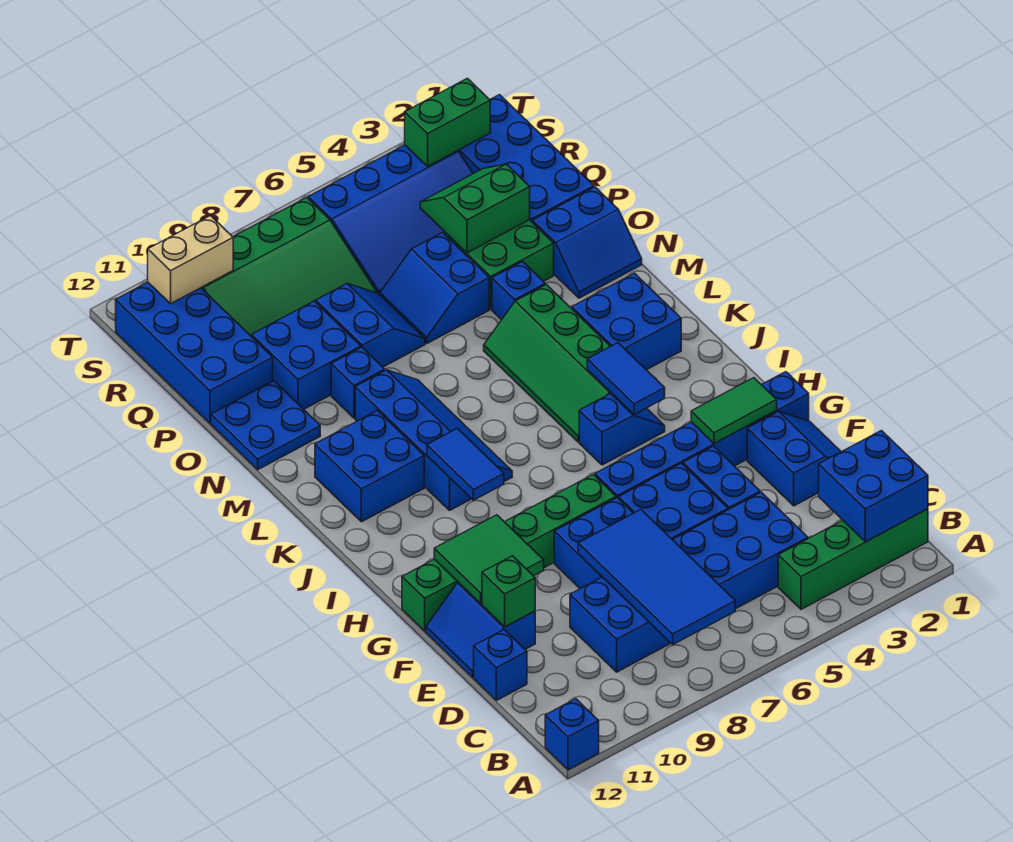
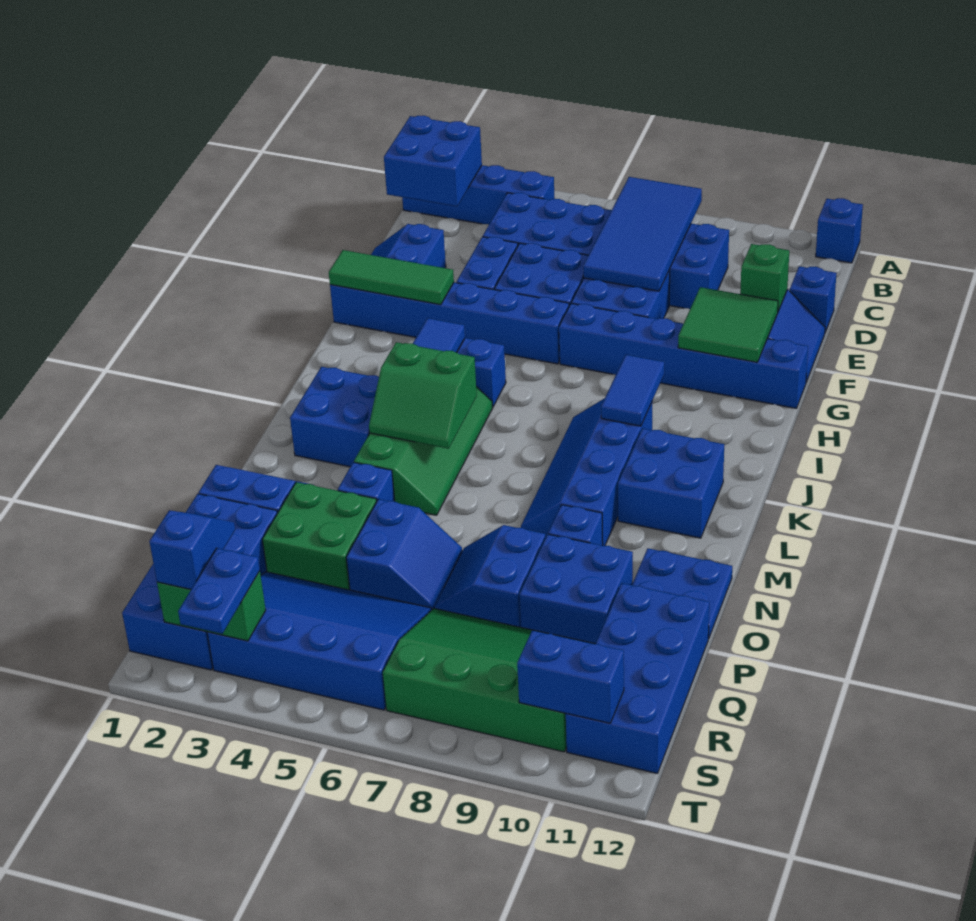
green 1x4 brick [778,509,928,609] -> blue 1x4 brick [402,165,554,224]
green 1x2 tile [691,378,777,444] -> green 1x3 tile [329,250,454,305]
green 1x6 brick [402,475,616,631] -> blue 1x6 brick [559,303,808,408]
green 2x2 slope [420,164,530,253] -> green 2x2 slope moved to [369,342,477,449]
none -> blue 1x2 slope [149,510,235,589]
none -> blue 1x2 plate [178,548,260,634]
tan 1x2 brick [148,216,233,304] -> blue 1x2 brick [517,630,624,723]

